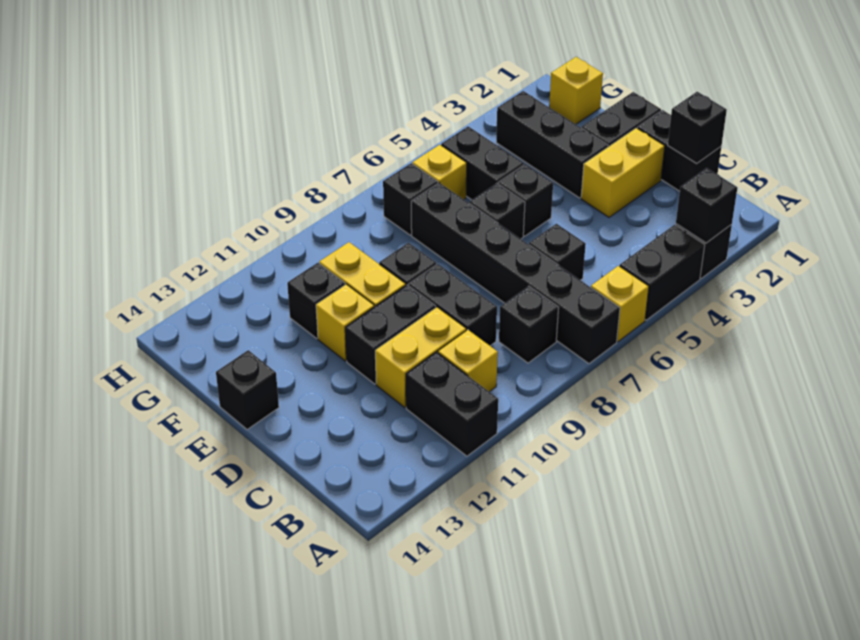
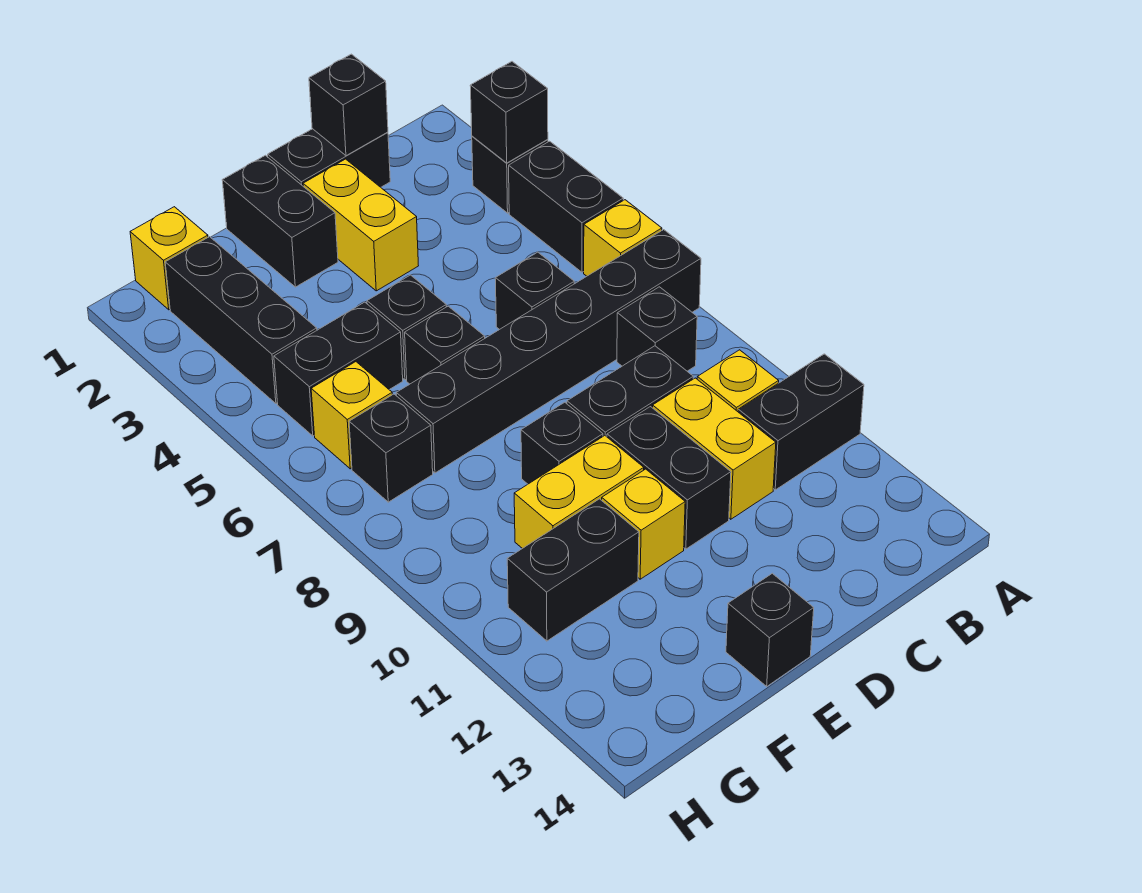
black 1x3 brick [496,91,608,198] -> black 1x3 brick turned to [165,237,317,404]
black 1x1 brick [287,263,345,338] -> black 1x2 brick [507,499,639,641]

